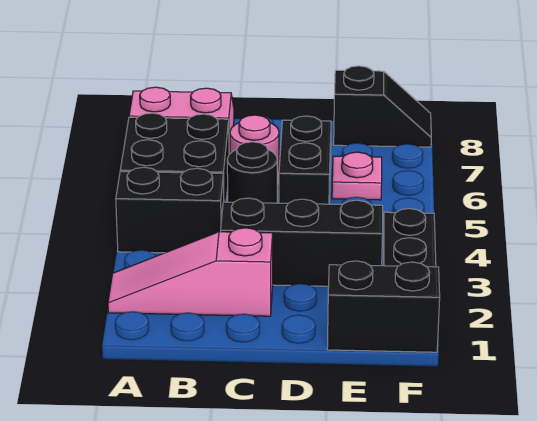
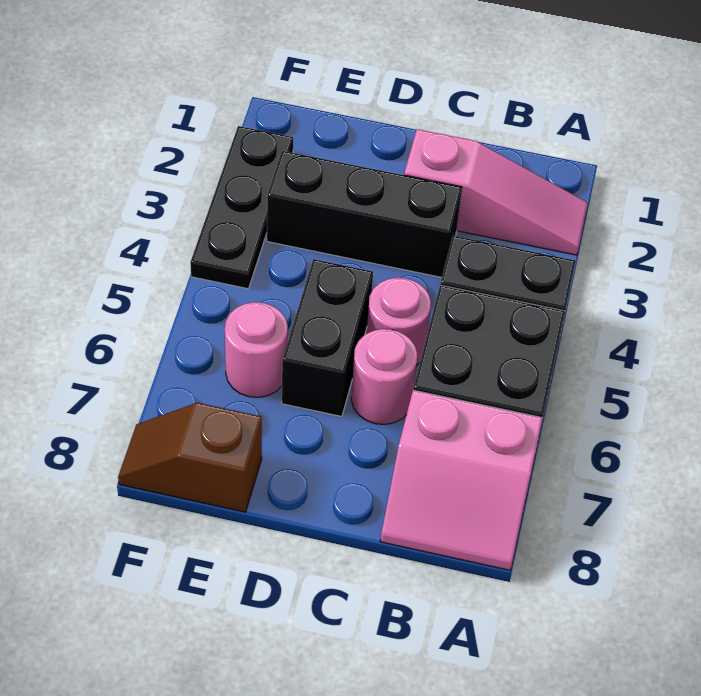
black 1x1 round brick [227,142,277,203] -> pink 1x1 round brick [367,278,431,365]
black 1x2 brick [327,261,440,352] -> none
pink 1x1 plate [332,152,382,200] -> pink 1x1 round brick [225,302,288,397]
black 1x2 slope [334,66,431,147] -> brown 1x2 slope [118,403,262,512]

